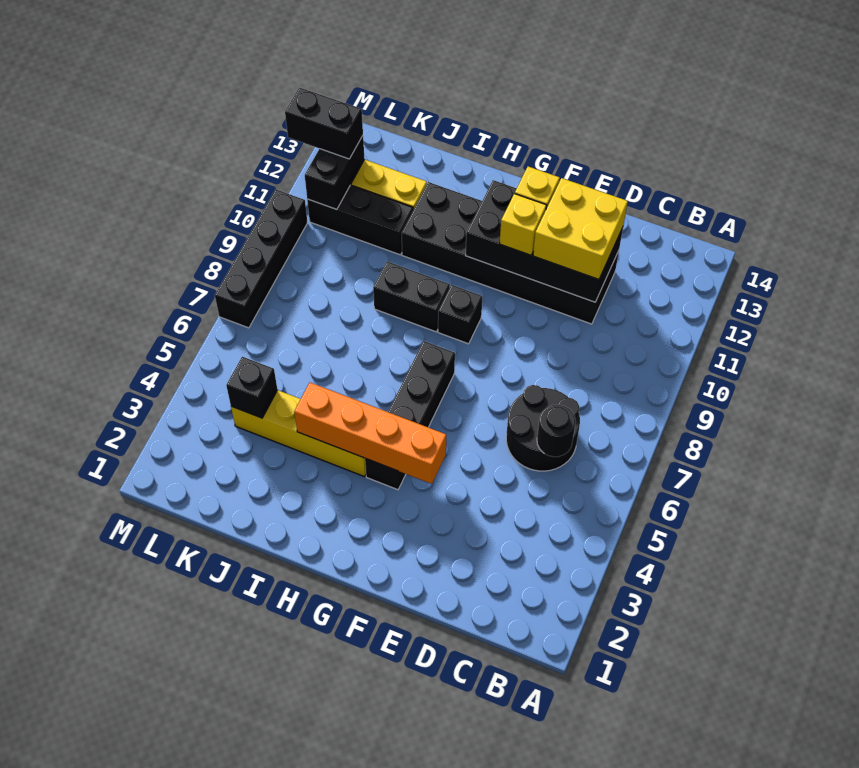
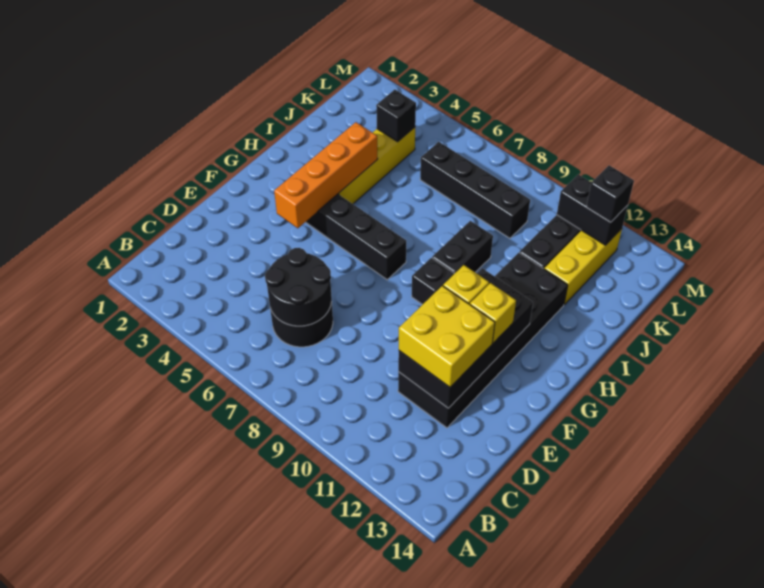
black 1x1 round brick [537,405,576,457] -> black 2x2 round brick [265,248,332,326]
black 1x2 brick [285,88,363,159] -> black 1x1 brick [586,166,634,222]
black 1x4 brick [215,190,308,328] -> black 1x4 brick moved to [420,142,530,238]

